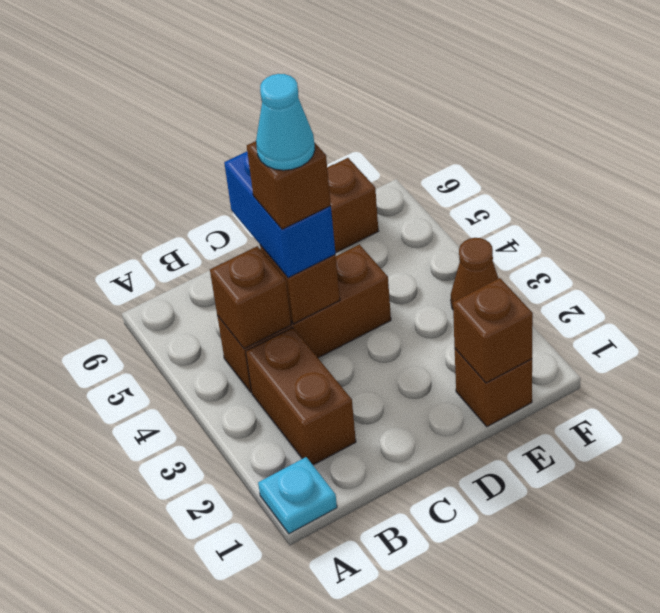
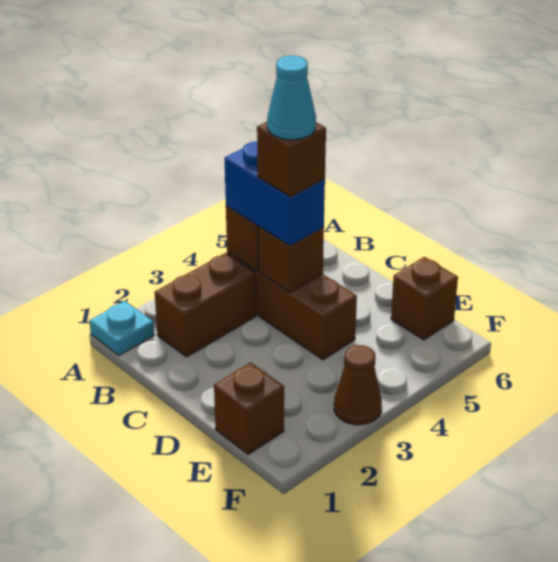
blue 1x2 brick [224,152,335,278] -> blue 1x2 brick turned to [225,142,325,246]
brown 1x1 brick [453,278,533,383] -> none

